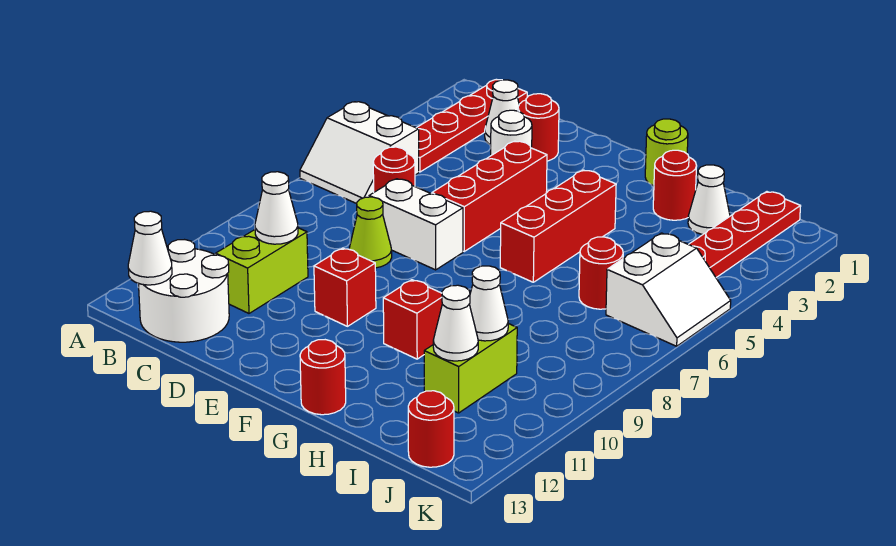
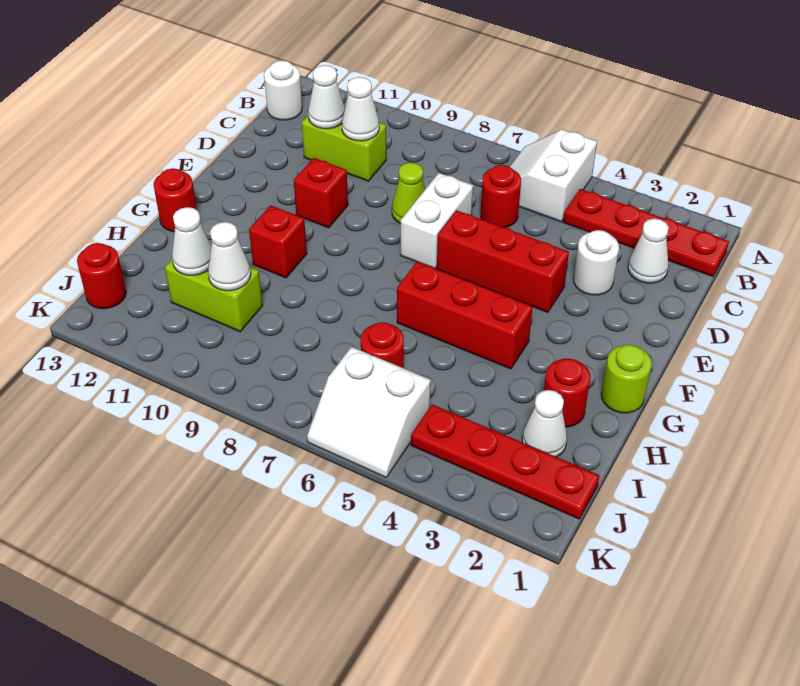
white 2x2 round brick [139,240,229,342] -> white 1x1 round brick [264,60,302,120]
white 1x1 cone [128,211,172,285] -> white 1x1 cone moved to [308,65,345,129]
red 1x1 round brick [518,94,559,161] -> none

